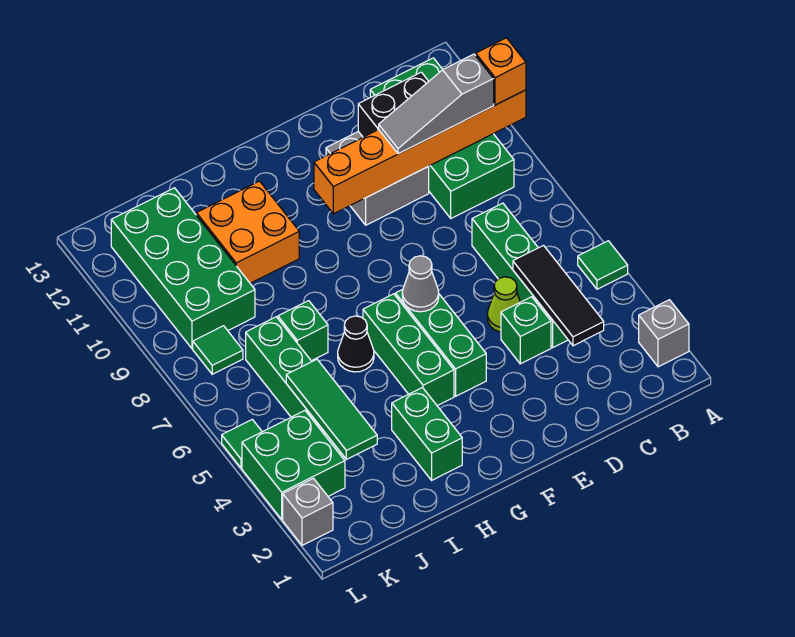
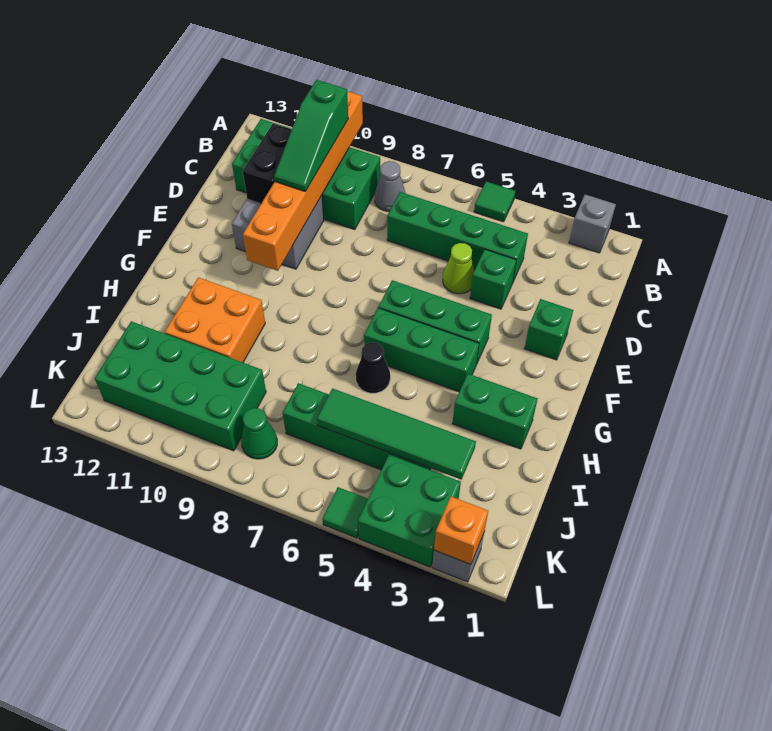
orange 1x1 brick [476,38,526,105] -> orange 1x1 brick moved to [434,497,488,565]
grey 1x3 slope [379,54,494,154] -> green 1x3 slope [274,80,348,191]
black 1x3 tile [513,246,604,346] -> none
grey 1x1 cone [402,256,439,312] -> grey 1x1 cone moved to [374,161,405,212]
green 1x1 brick [278,301,328,361] -> green 1x1 brick moved to [524,299,573,360]
green 1x3 tile [286,359,377,459] -> green 1x4 tile [317,388,476,480]
green 1x1 tile [193,326,243,374] -> green 1x1 cone [241,408,277,459]

